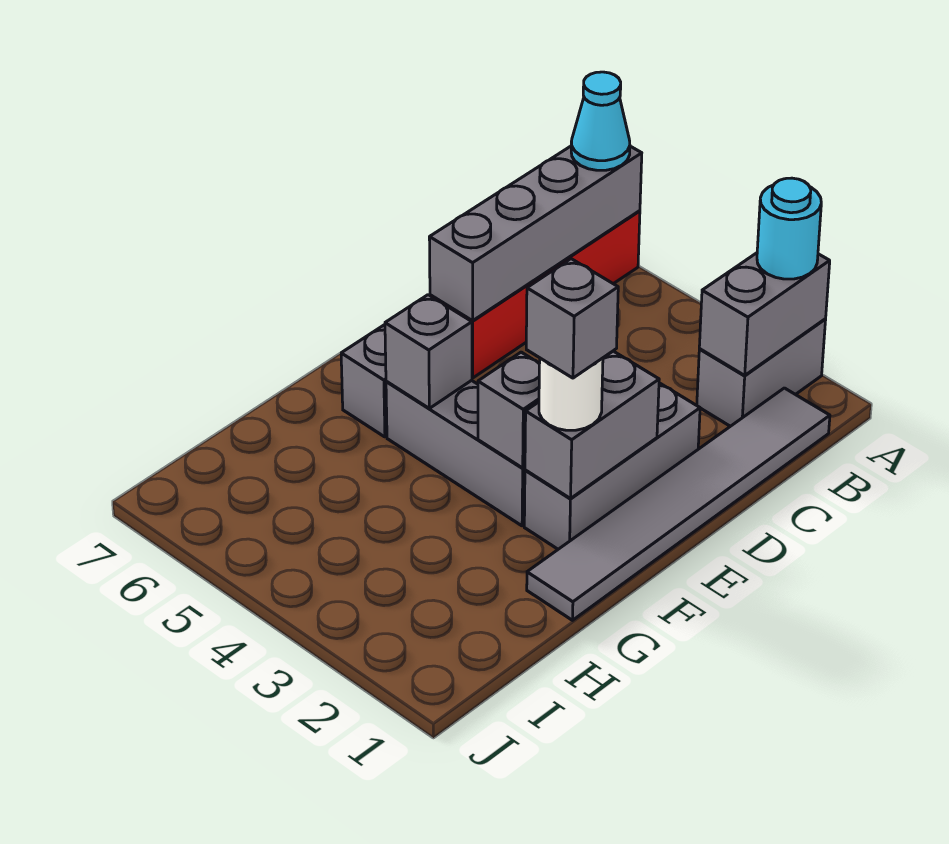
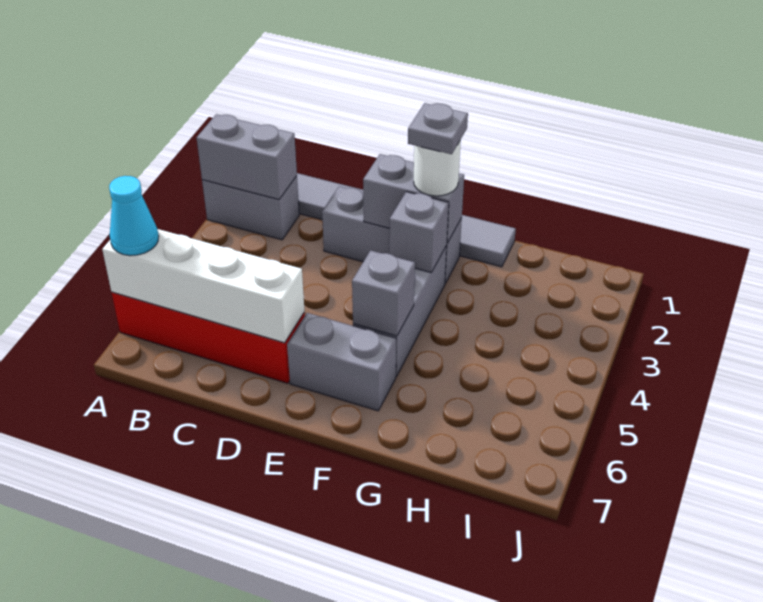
cyan 1x1 round brick [757,178,821,279] -> none
grey 1x4 brick [429,146,642,321] -> white 1x4 brick [102,229,305,343]
grey 1x1 brick [526,259,618,378] -> grey 1x1 plate [408,103,468,154]

